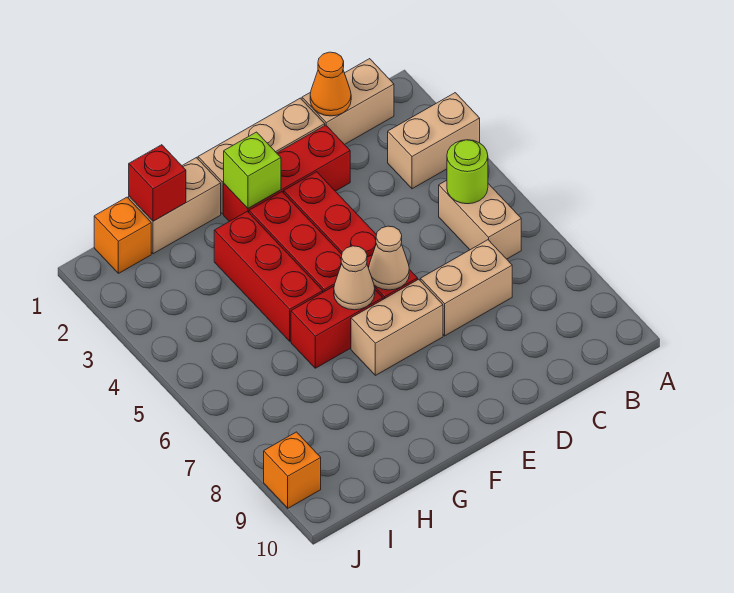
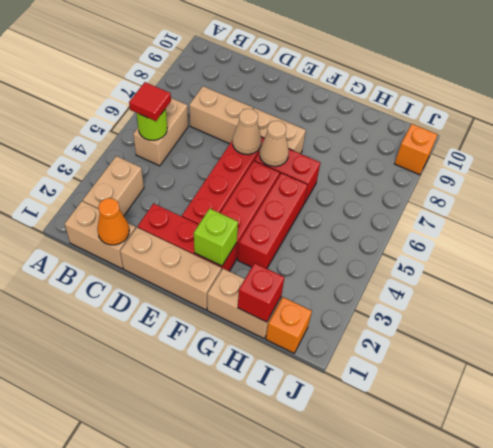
tan 1x2 brick [388,93,480,189] -> tan 1x2 brick turned to [83,156,144,216]
none -> red 1x1 tile [129,82,171,121]

